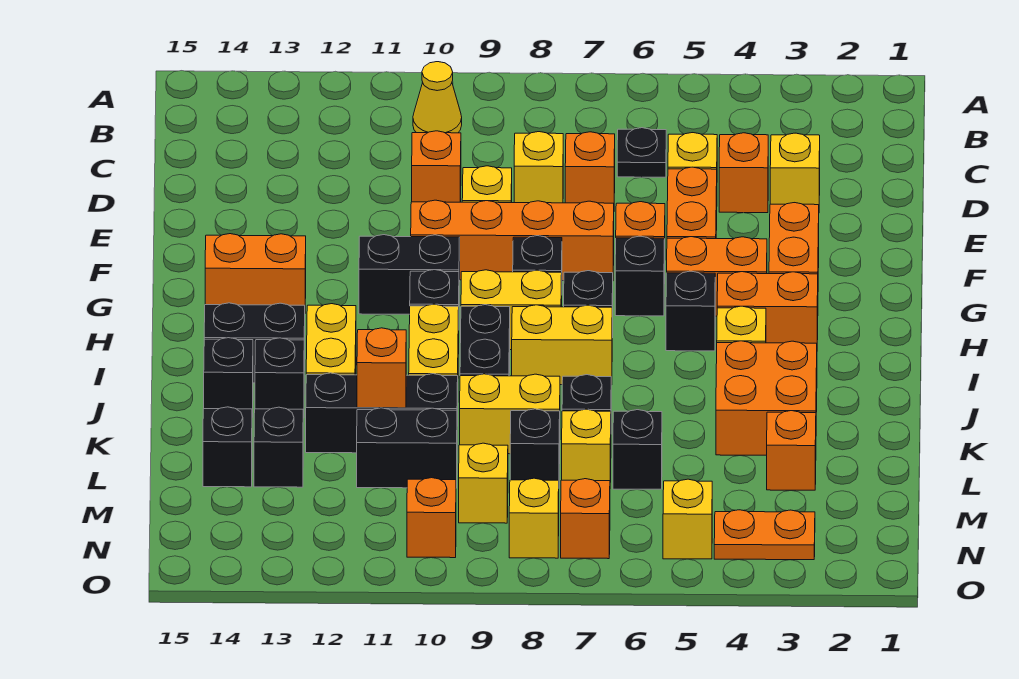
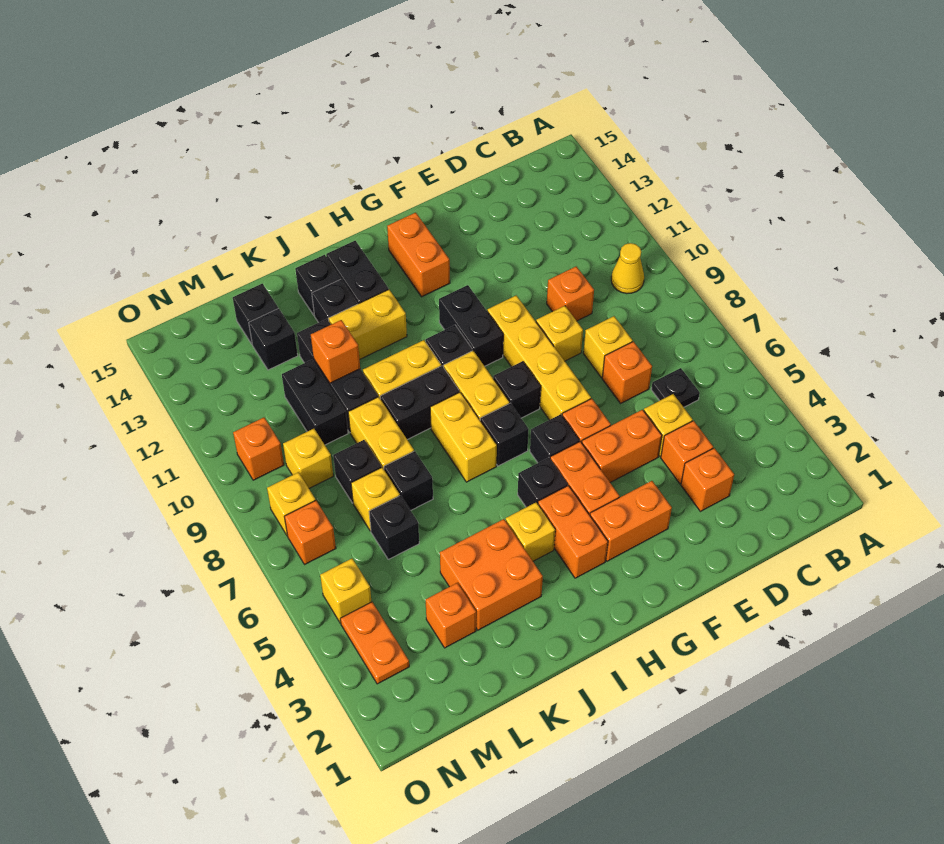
yellow 1x1 brick [770,133,820,205] -> orange 1x1 brick [681,448,734,511]
orange 1x4 brick [411,200,614,281] -> yellow 1x4 brick [487,295,591,420]

